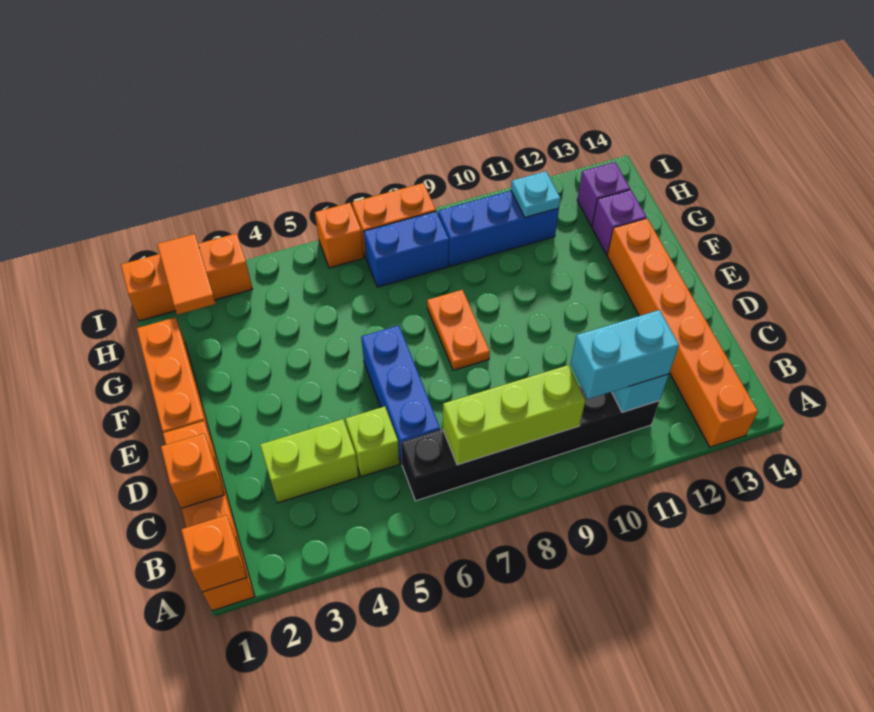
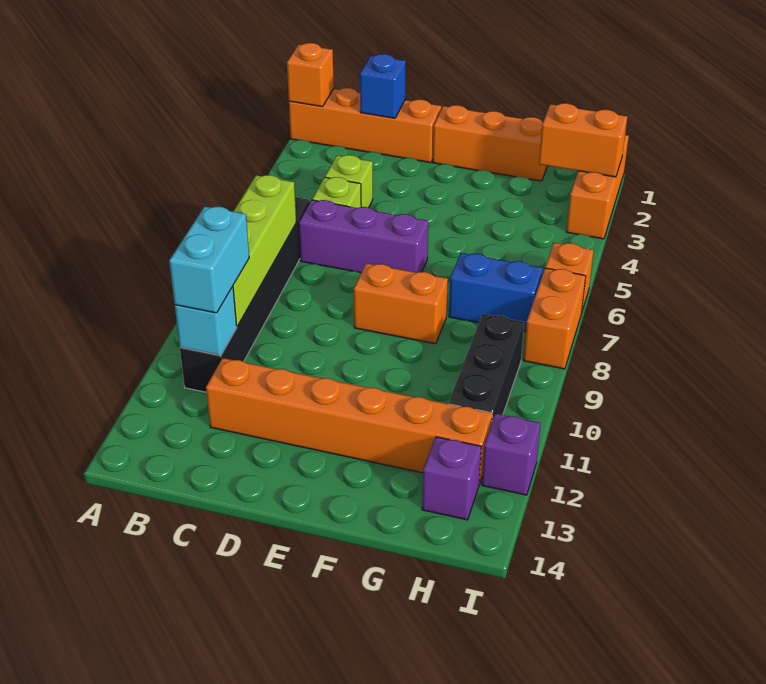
orange 1x6 brick [607,218,758,447] -> orange 1x6 brick moved to [206,358,493,484]
lime 1x3 brick [443,365,585,465] -> lime 1x4 brick [233,175,296,326]
orange 1x1 brick [161,433,224,508] -> blue 1x1 brick [360,54,406,118]
lime 1x2 brick [260,419,359,503] -> lime 1x1 brick [325,155,373,208]
blue 1x3 brick [361,325,440,463] -> purple 1x3 brick [299,200,428,273]
orange 1x2 plate [427,290,490,370] -> orange 1x2 brick [354,263,448,344]
purple 1x1 brick [592,190,646,254] -> purple 1x1 brick moved to [482,413,540,495]
orange 1x2 tile [157,234,216,315] -> orange 1x2 brick [539,103,627,177]
blue 1x2 brick [364,211,449,287] -> blue 1x2 brick turned to [449,253,543,332]
blue 1x3 brick [438,191,559,266] -> black 1x3 brick [449,314,524,421]
cyan 1x1 plate [511,171,560,217] -> none

